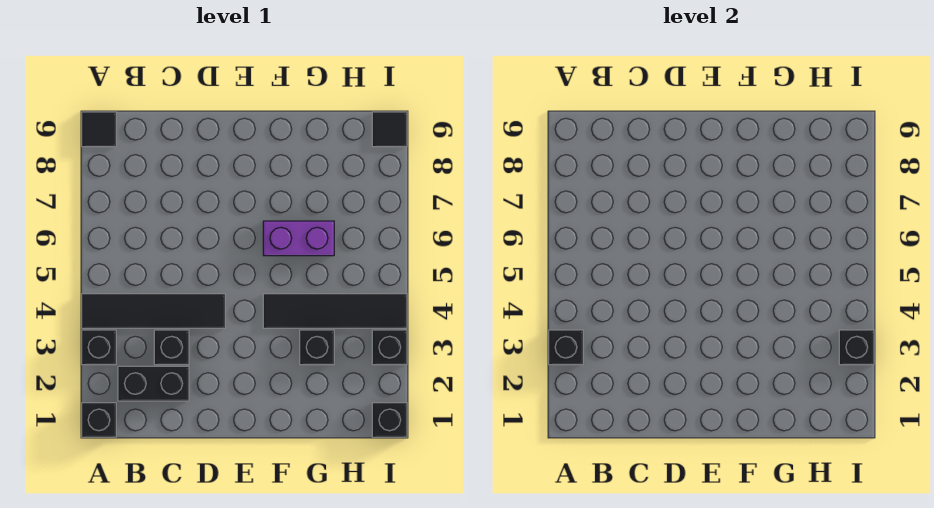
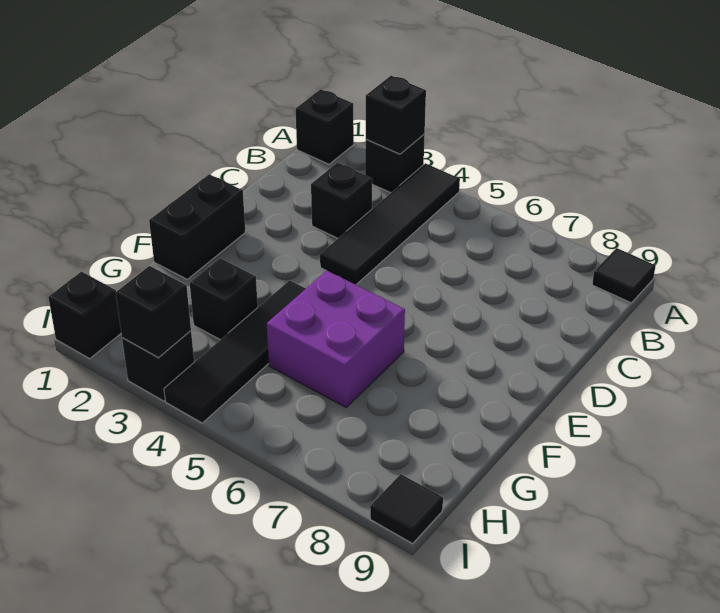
black 1x2 brick [118,366,189,401] -> black 1x2 brick moved to [149,174,245,279]
purple 1x2 brick [263,221,334,256] -> purple 2x2 brick [267,271,405,407]

